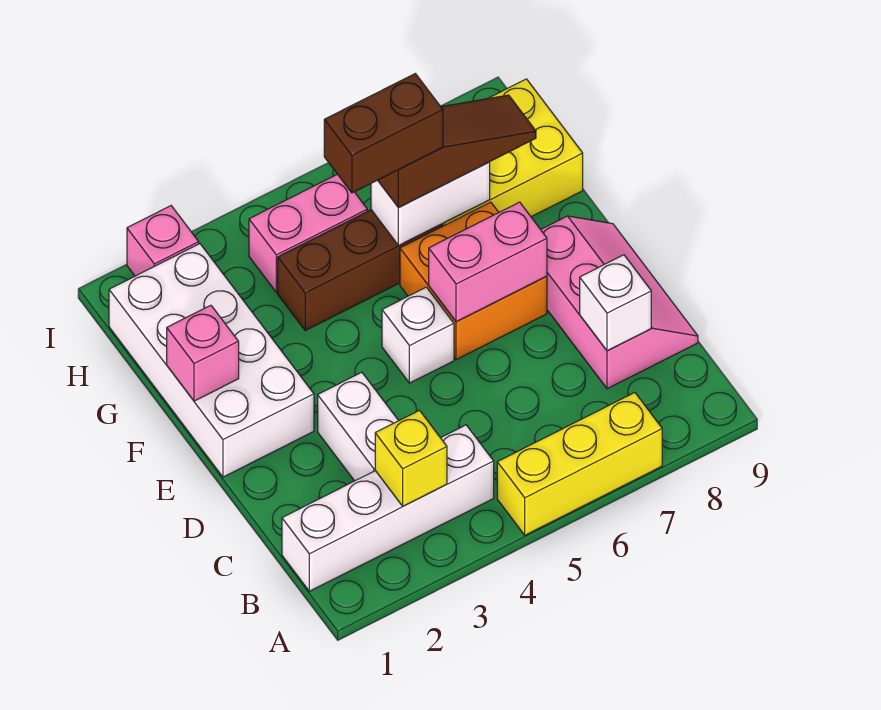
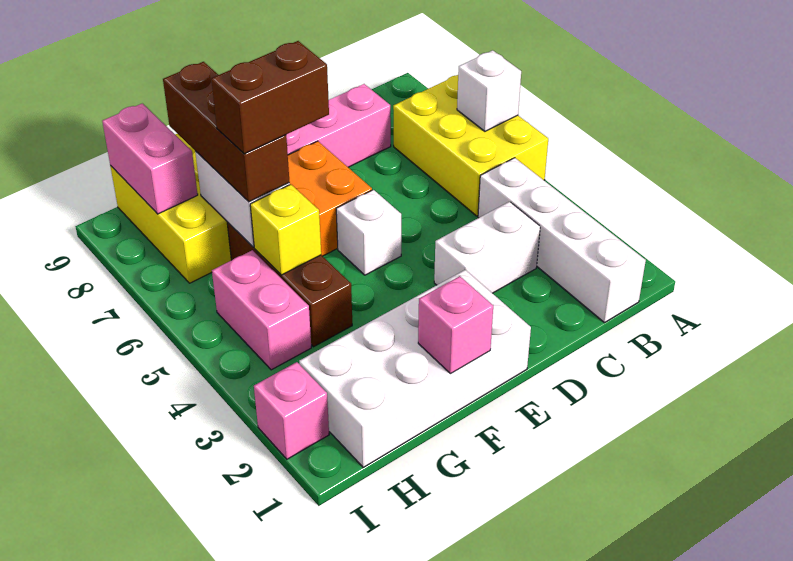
yellow 1x3 brick [497,393,662,535] -> yellow 2x3 brick [393,75,548,216]
yellow 1x1 brick [375,410,447,506] -> yellow 1x1 brick moved to [250,184,321,275]
white 1x1 brick [580,255,651,351] -> white 1x1 brick moved to [457,50,521,131]
pink 1x2 brick [429,202,547,322] -> pink 1x2 brick moved to [102,103,198,214]
brown 1x2 brick [324,74,443,193] -> brown 1x2 brick turned to [211,41,329,154]
brown 1x3 slope [378,95,536,207] -> brown 1x3 brick [163,62,289,202]

